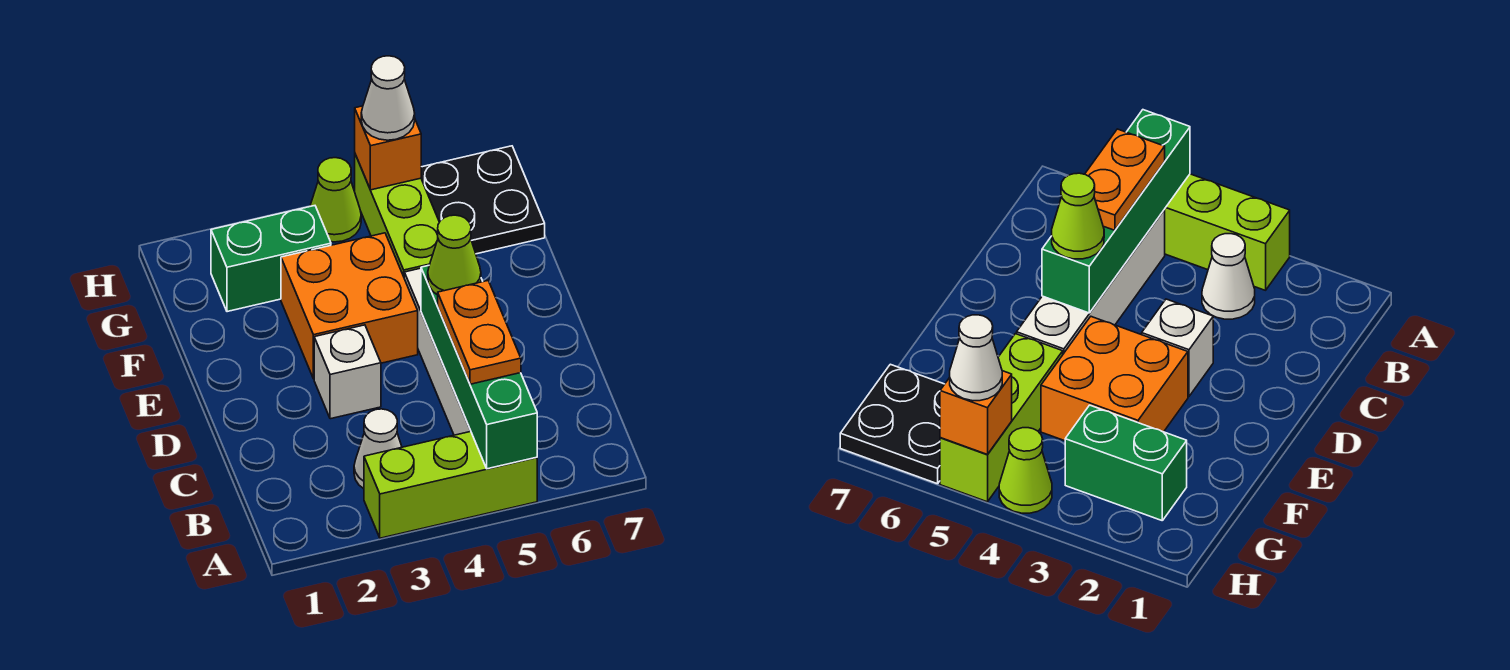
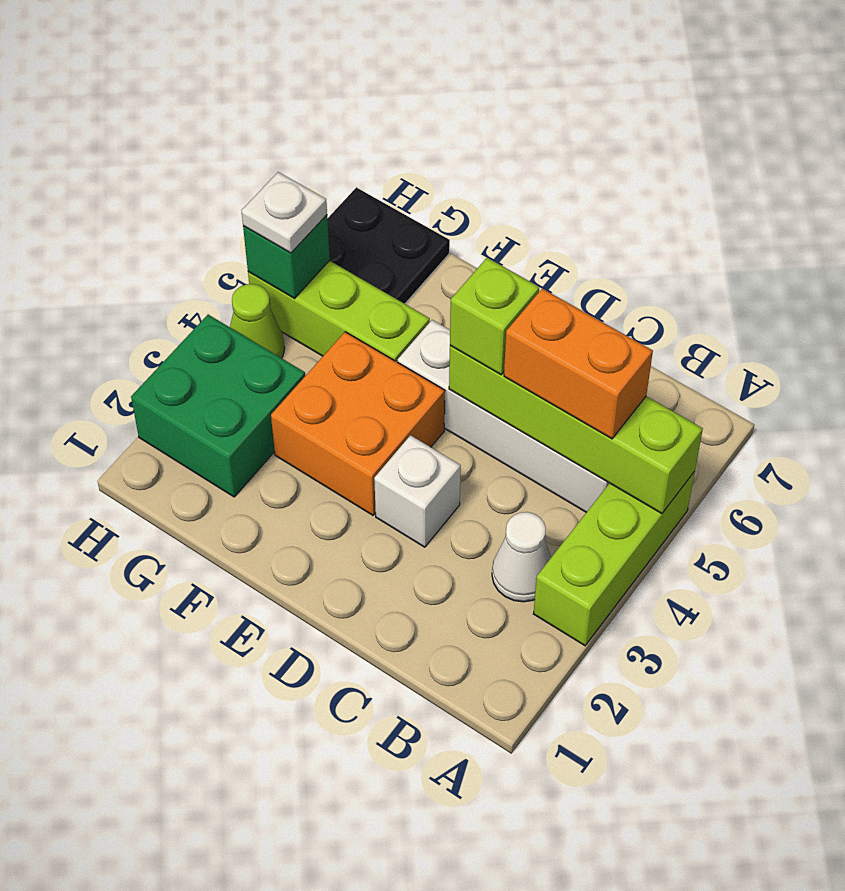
green 1x4 brick [421,266,537,469] -> lime 1x4 brick [449,346,703,514]
orange 1x2 plate [438,281,521,384] -> orange 1x2 brick [504,289,653,439]
lime 1x1 cone [428,215,481,295] -> lime 1x1 brick [450,258,539,375]
green 1x2 brick [211,206,331,312] -> green 2x2 brick [131,315,305,497]
orange 1x1 brick [355,106,421,190] -> green 1x1 brick [243,215,330,298]
white 1x1 cone [361,56,415,140] -> white 1x1 plate [241,172,327,253]

